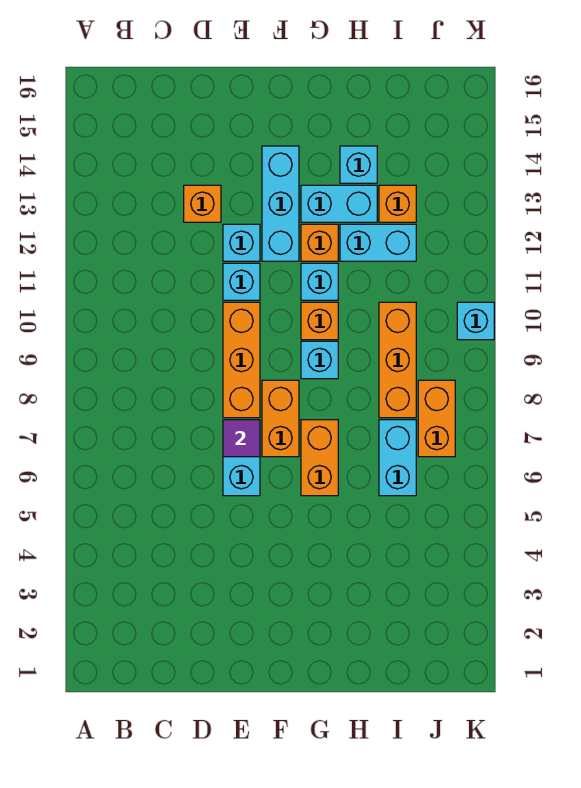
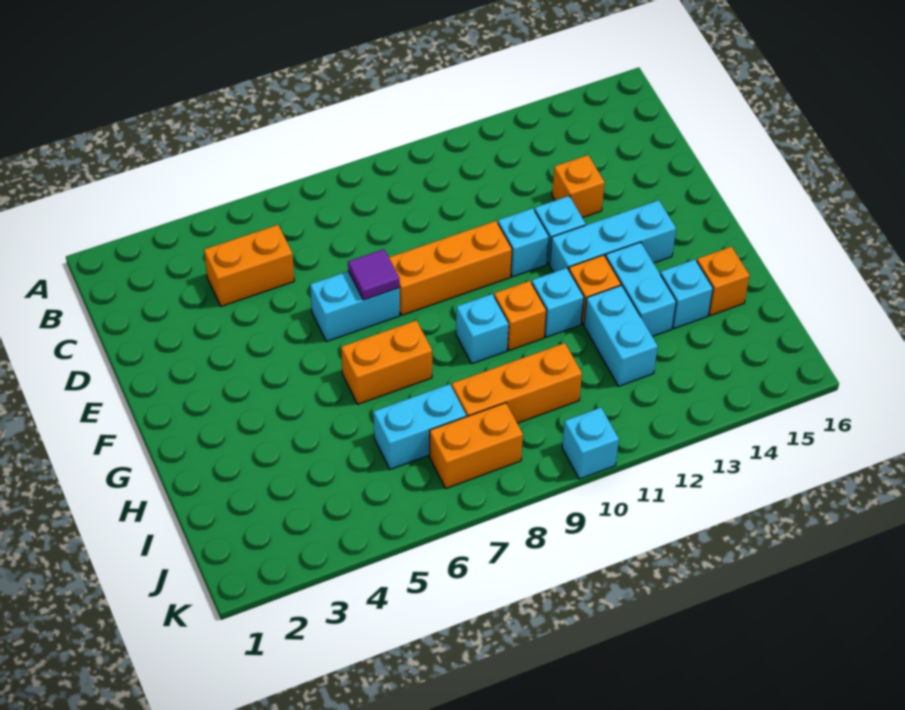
orange 1x2 brick [262,380,299,457] -> orange 1x2 brick moved to [204,225,294,306]
orange 1x1 brick [379,185,416,222] -> orange 1x1 brick moved to [697,247,750,316]

